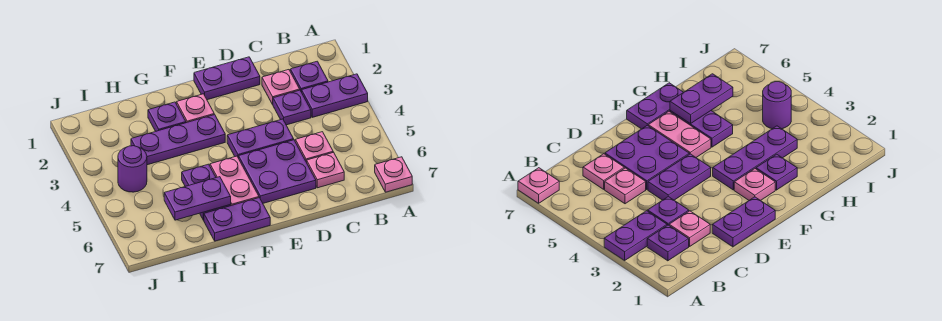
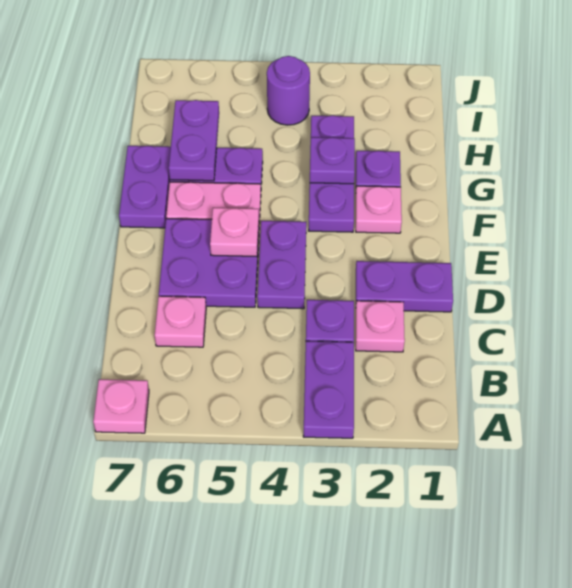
purple 1x1 plate [290,61,328,92] -> purple 1x1 plate moved to [310,137,355,184]
pink 1x1 plate [295,132,333,162] -> pink 1x1 plate moved to [210,208,259,256]
purple 1x2 plate [194,57,260,100] -> purple 1x2 plate turned to [356,261,453,312]

